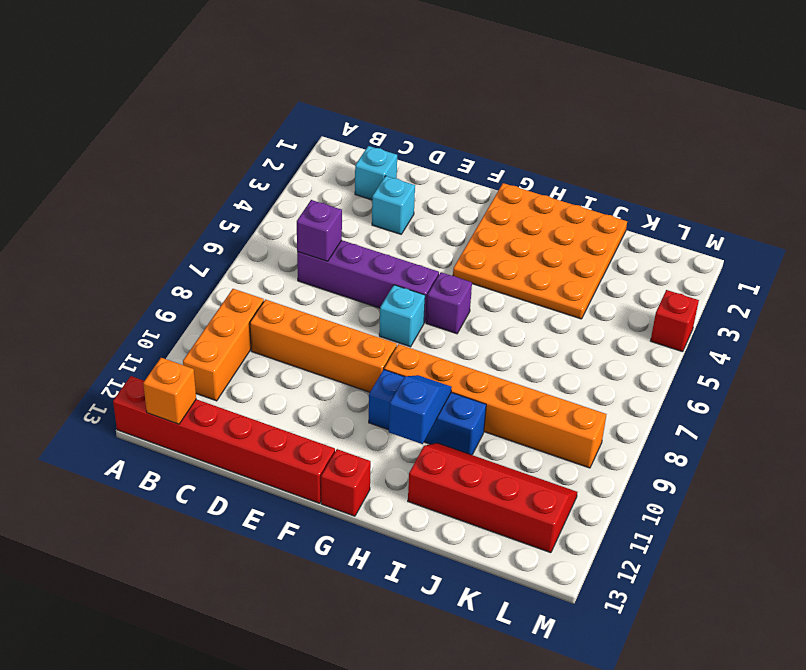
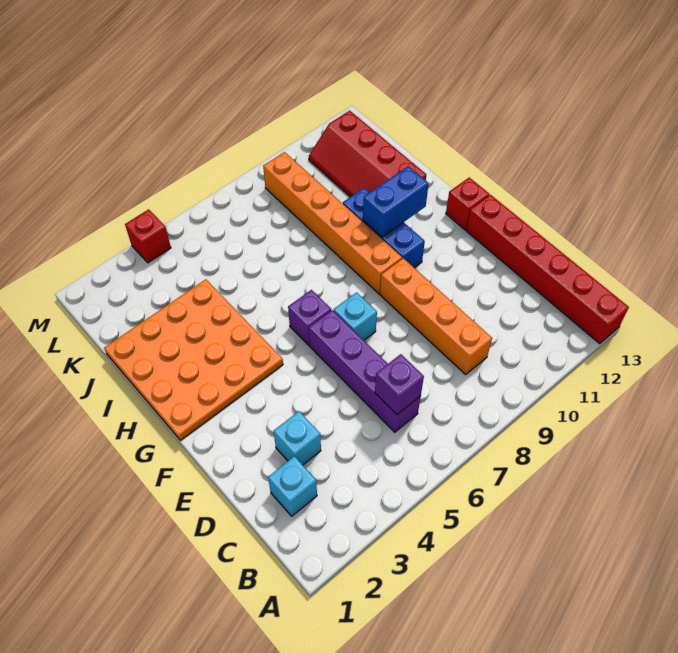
orange 1x3 brick [183,289,264,401] -> none
orange 1x1 brick [143,358,196,424] -> none
blue 1x2 slope [389,375,452,444] -> blue 1x2 brick [363,166,429,237]

